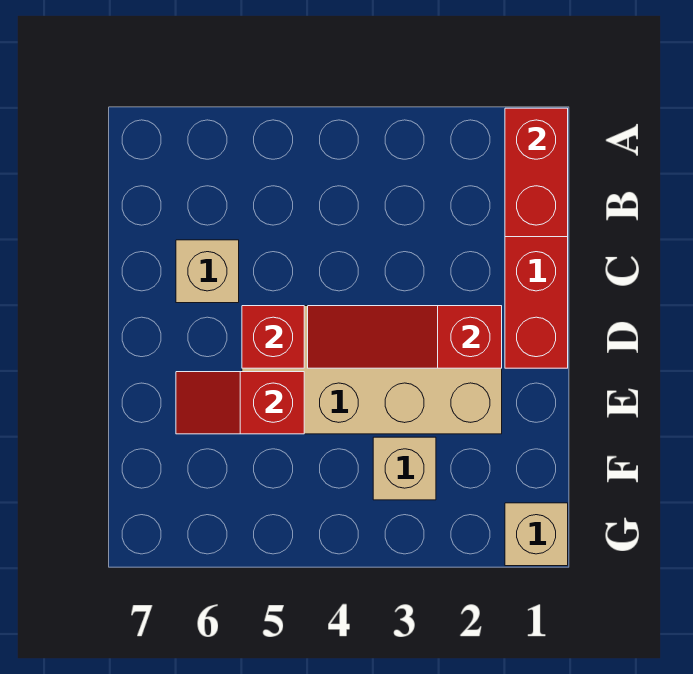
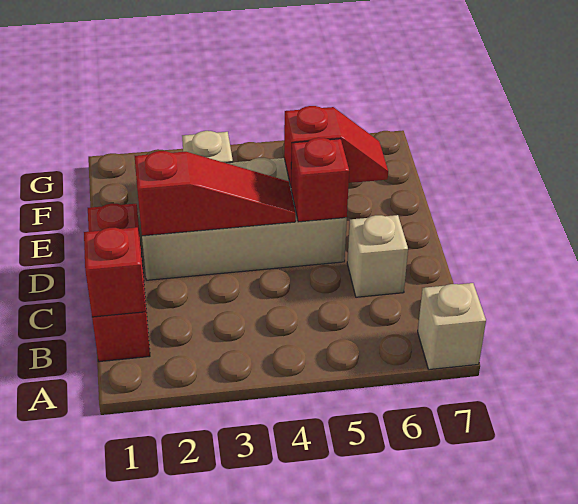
red 1x2 brick [505,108,568,237] -> red 1x1 brick [84,227,146,317]
tan 1x1 brick [505,503,568,566] -> tan 1x1 brick moved to [418,283,486,370]

